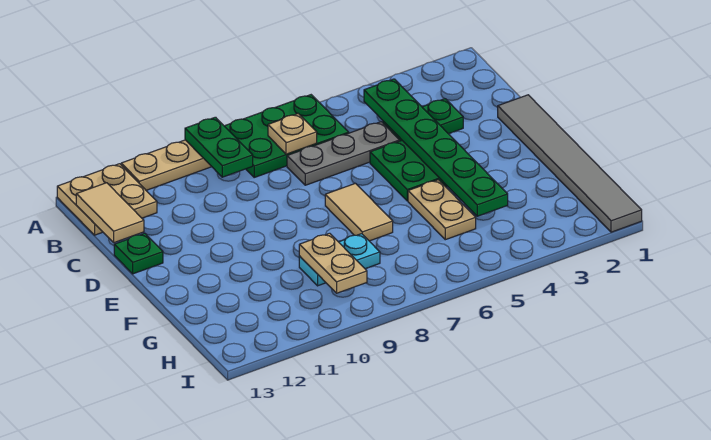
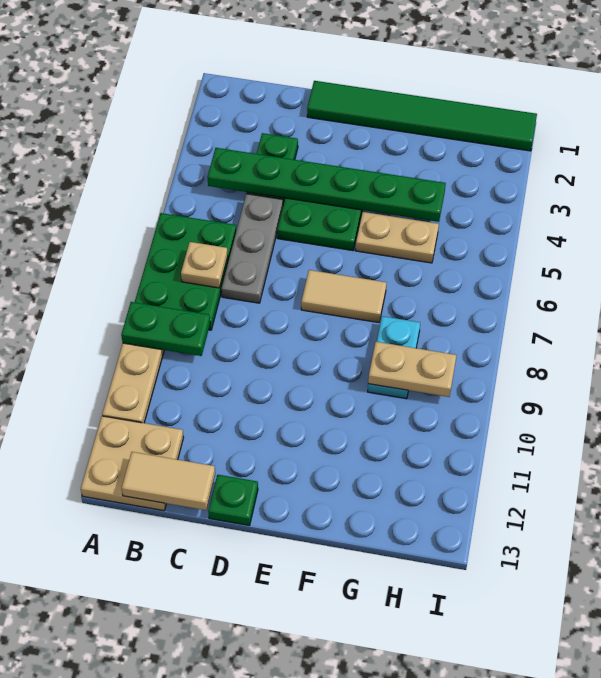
grey 1x6 tile [498,95,642,232] -> green 1x6 tile [307,81,537,151]

